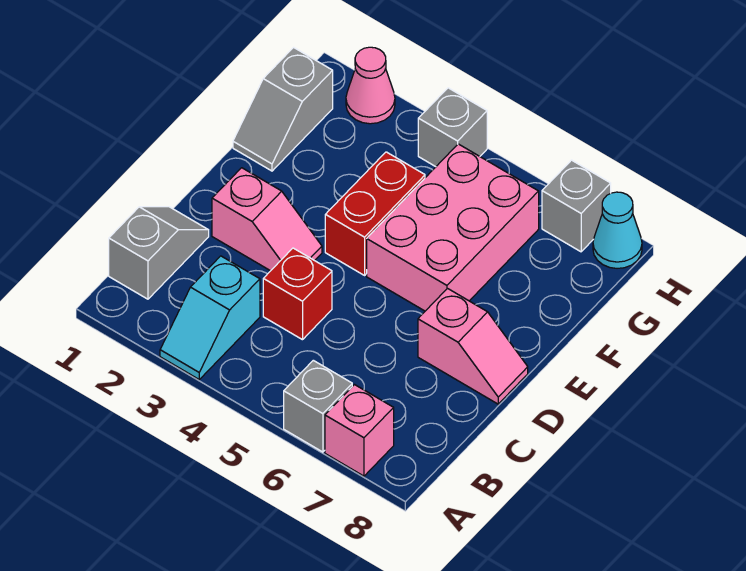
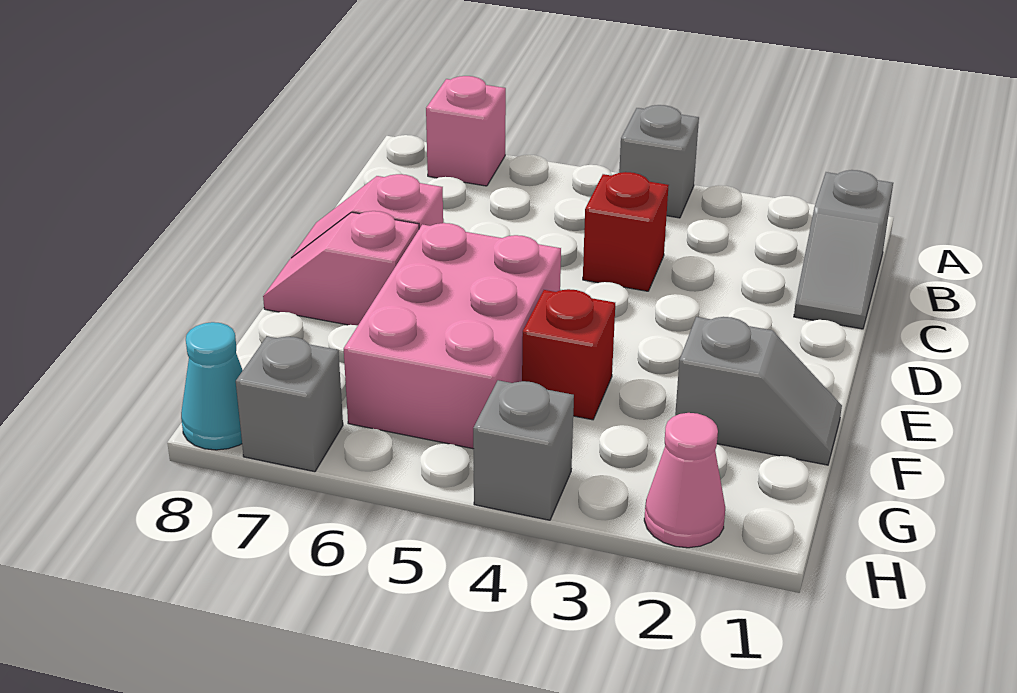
cyan 1x2 slope [160,256,260,379] -> none
grey 1x1 brick [284,360,352,452] -> grey 1x1 brick moved to [619,105,699,218]
pink 1x2 slope [212,168,322,271] -> pink 1x2 slope moved to [263,211,419,325]
red 1x2 brick [325,152,425,275] -> red 1x1 brick [522,289,615,420]
grey 1x2 slope [233,48,333,171] -> grey 1x2 slope turned to [675,317,842,465]

